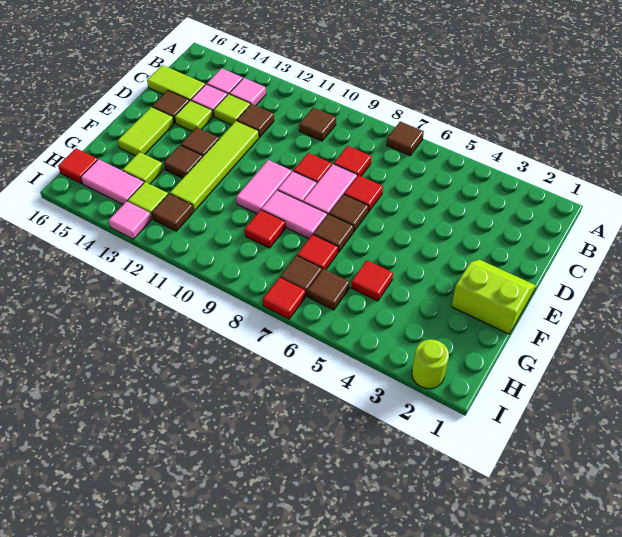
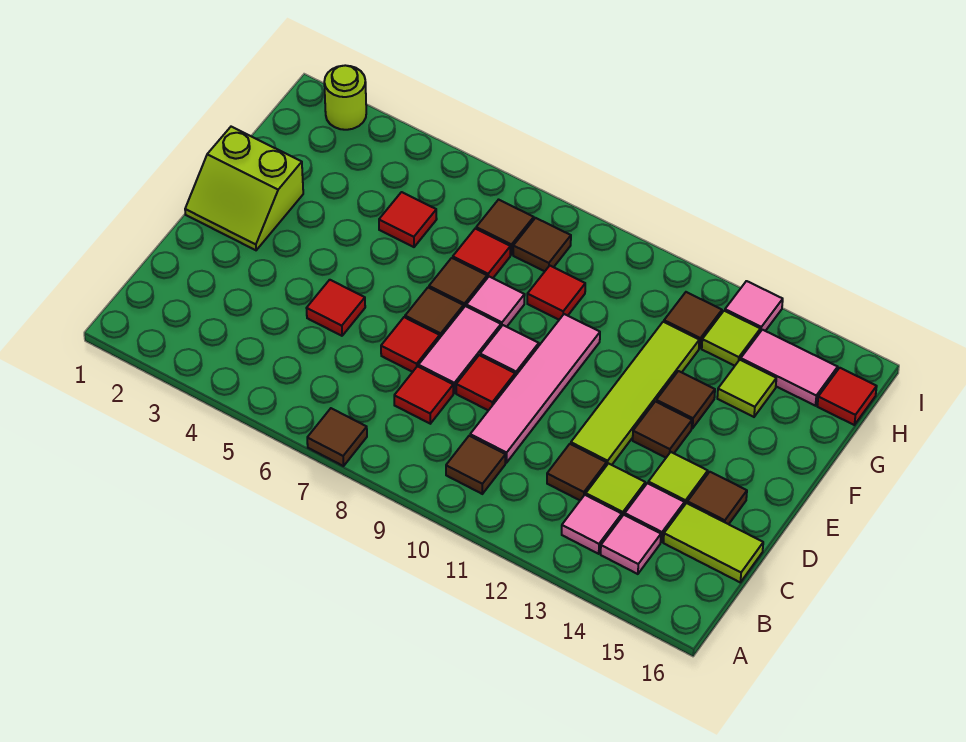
pink 1x2 tile [236,160,292,214] -> pink 1x4 tile [470,314,600,463]
lime 1x2 tile [118,107,174,156] -> none
pink 1x2 tile [261,190,327,238] -> pink 1x1 tile [466,277,525,327]
brown 1x1 tile [308,269,350,310] -> brown 1x1 tile moved to [513,218,571,271]
red 1x1 tile [263,278,305,319] -> red 1x1 tile moved to [307,280,365,336]

